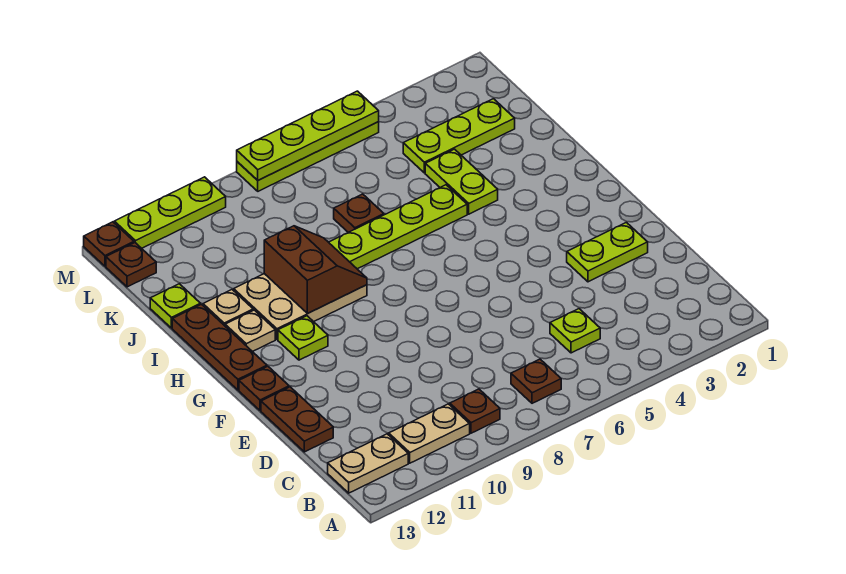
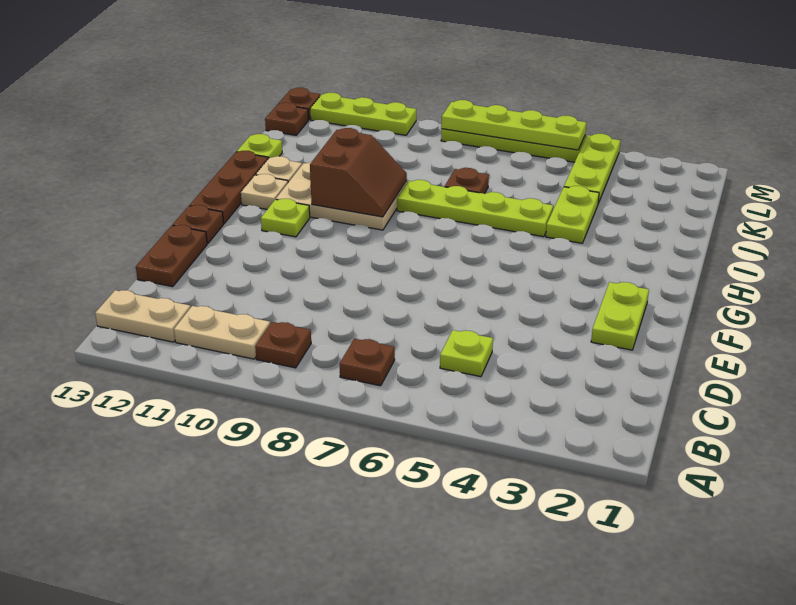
lime 1x2 plate [567,222,648,282] -> lime 1x2 plate turned to [591,282,649,350]
lime 1x3 plate [403,99,515,173] -> lime 1x3 plate turned to [564,134,620,203]

